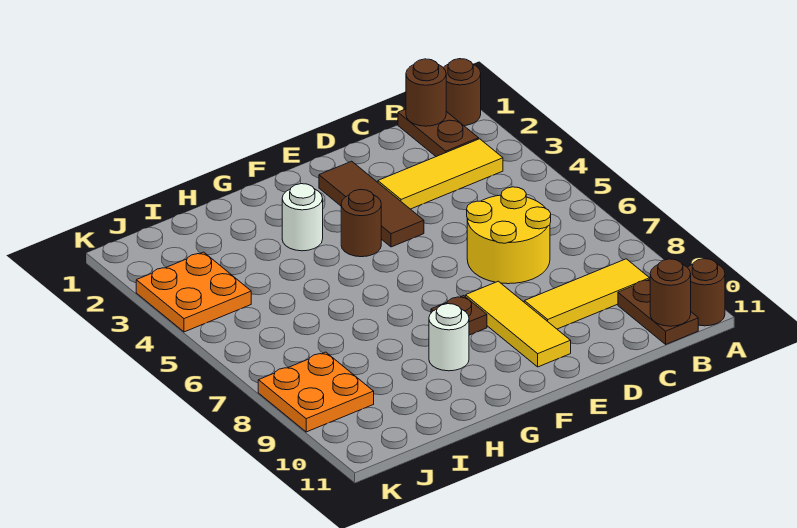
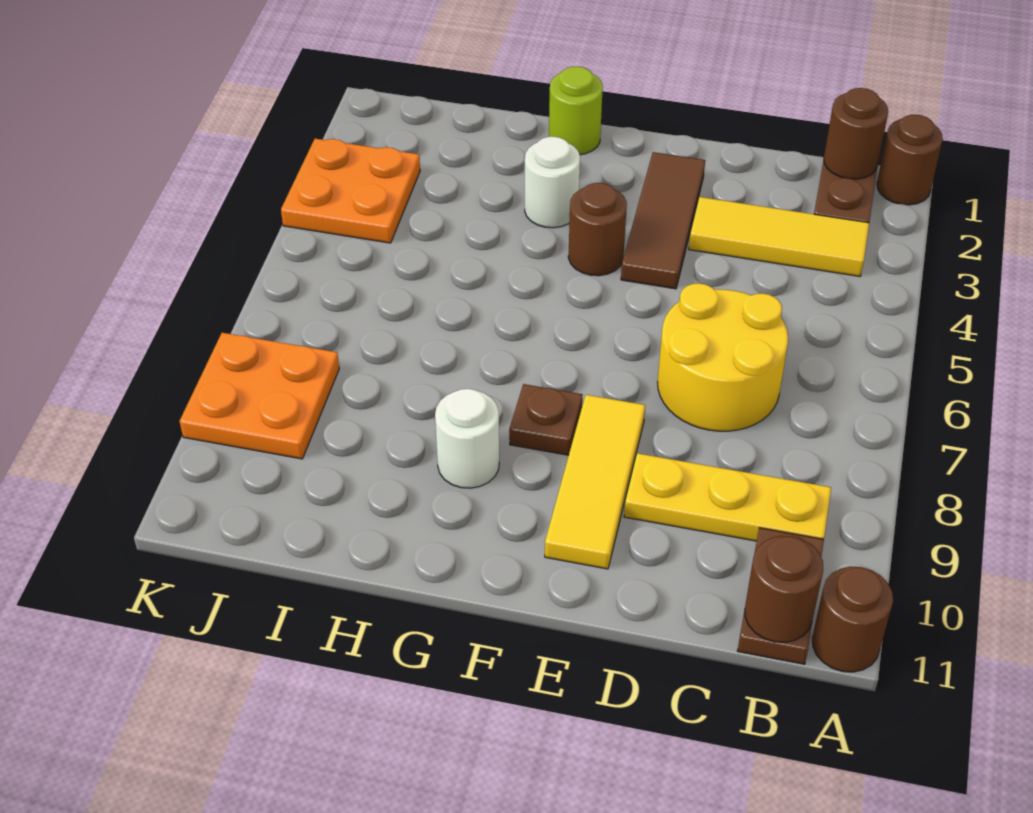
yellow 1x3 tile [524,259,650,329] -> yellow 1x3 plate [624,453,831,541]
none -> lime 1x1 round brick [549,66,603,155]

